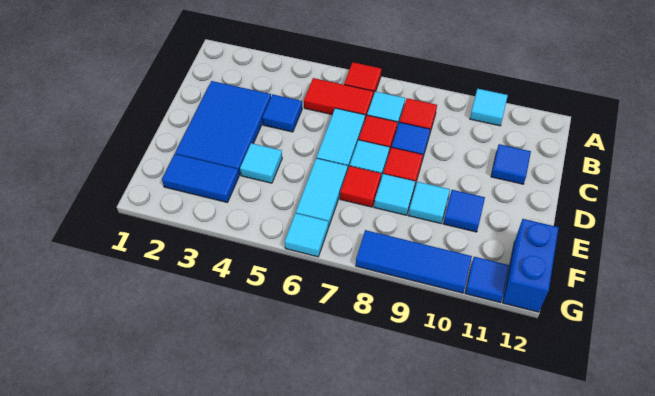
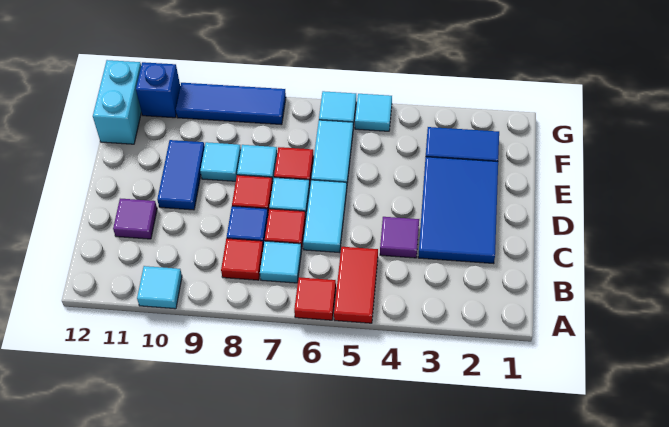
red 1x2 tile [304,78,374,119] -> red 1x2 tile turned to [334,247,378,323]
blue 1x1 tile [262,94,302,132] -> purple 1x1 tile [380,217,419,258]
blue 1x1 tile [491,144,531,184] -> purple 1x1 tile [113,199,157,239]
cyan 1x1 tile [240,143,282,183] -> cyan 1x1 tile moved to [355,94,392,131]
blue 1x1 tile [443,190,485,232] -> blue 1x2 tile [157,140,205,210]
blue 1x2 brick [503,219,559,312] -> cyan 1x2 brick [93,60,141,144]
blue 1x1 tile [465,257,509,303] -> blue 1x1 brick [136,62,180,118]

